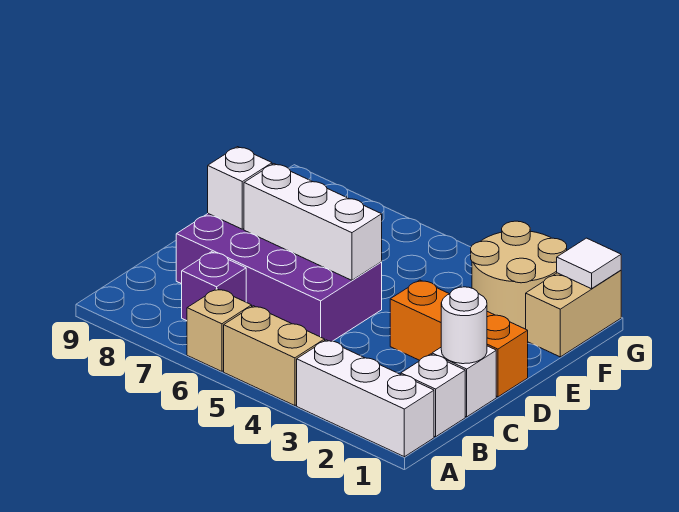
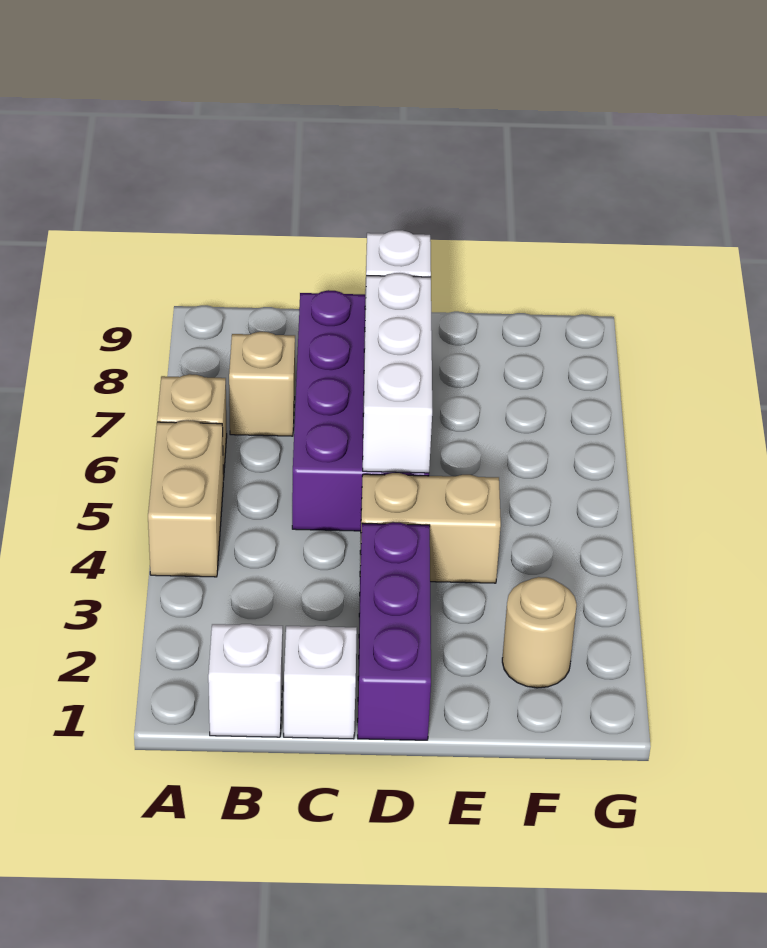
white 1x3 brick [297,340,434,457] -> none
purple 1x1 brick [182,252,246,321] -> tan 1x1 brick [229,332,295,436]
white 1x1 round brick [441,287,487,364] -> none
orange 1x3 brick [390,280,528,397] -> purple 1x3 brick [358,522,431,740]
tan 1x2 brick [526,270,621,357] -> tan 1x2 brick moved to [360,473,501,583]
tan 2x2 round brick [471,221,567,329] -> tan 1x1 round brick [502,577,577,688]
white 1x1 tile [557,238,621,289] -> none

